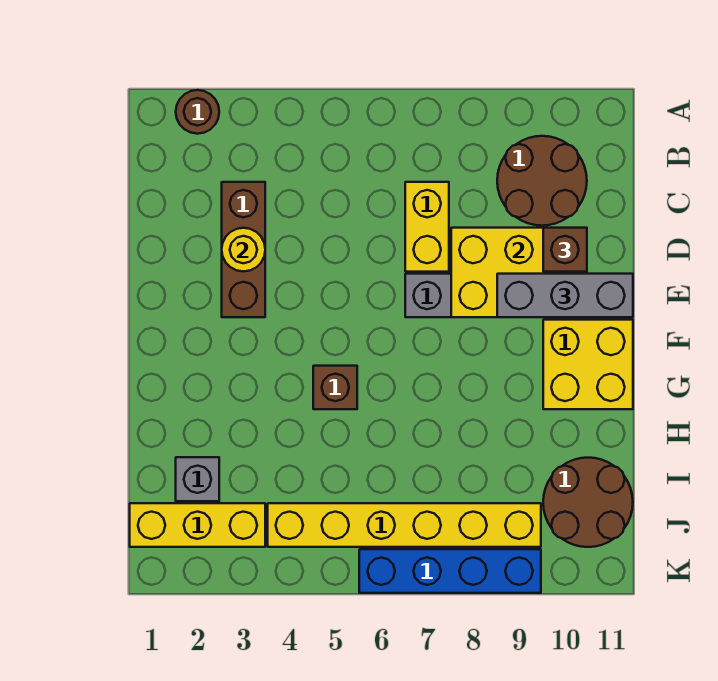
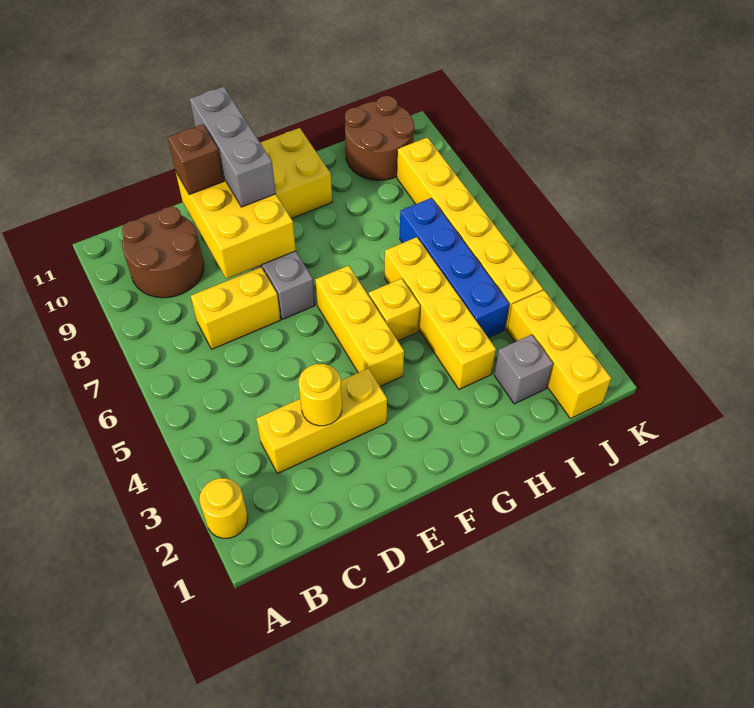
brown 1x1 round brick [176,90,219,134] -> yellow 1x1 round brick [199,478,248,538]
brown 1x3 brick [222,182,265,317] -> yellow 1x3 brick [256,369,387,474]
none -> yellow 1x3 brick [315,265,404,387]
brown 1x1 brick [313,366,357,409] -> yellow 1x1 brick [369,278,420,341]
none -> yellow 1x4 brick [385,237,496,390]
blue 1x4 brick [359,549,541,593] -> blue 1x4 brick moved to [400,198,509,338]

